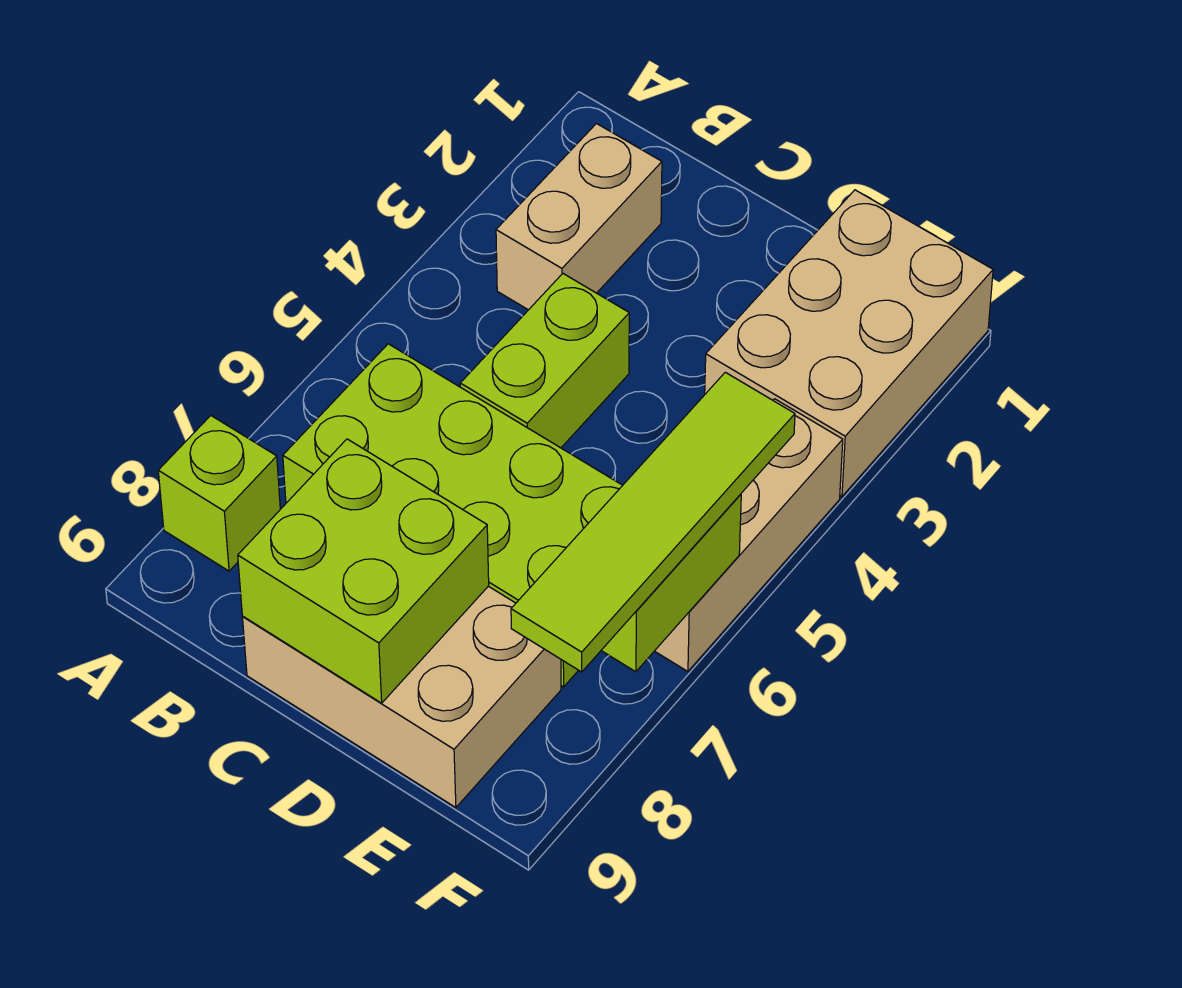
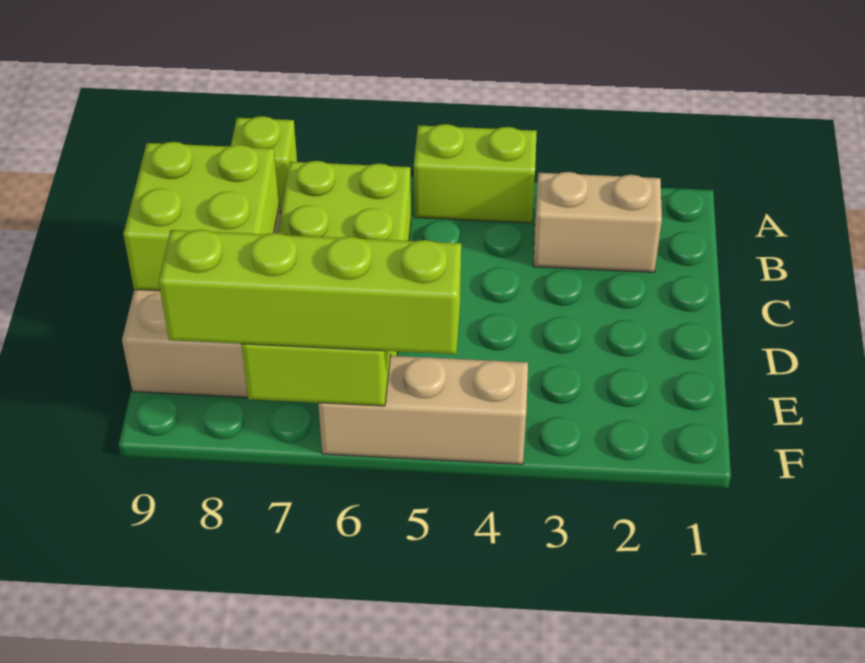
lime 1x2 brick [460,274,629,448] -> lime 1x2 brick moved to [414,124,537,223]
tan 2x3 brick [705,190,993,497] -> none
lime 1x4 tile [511,372,795,672] -> lime 1x4 brick [159,230,461,354]

